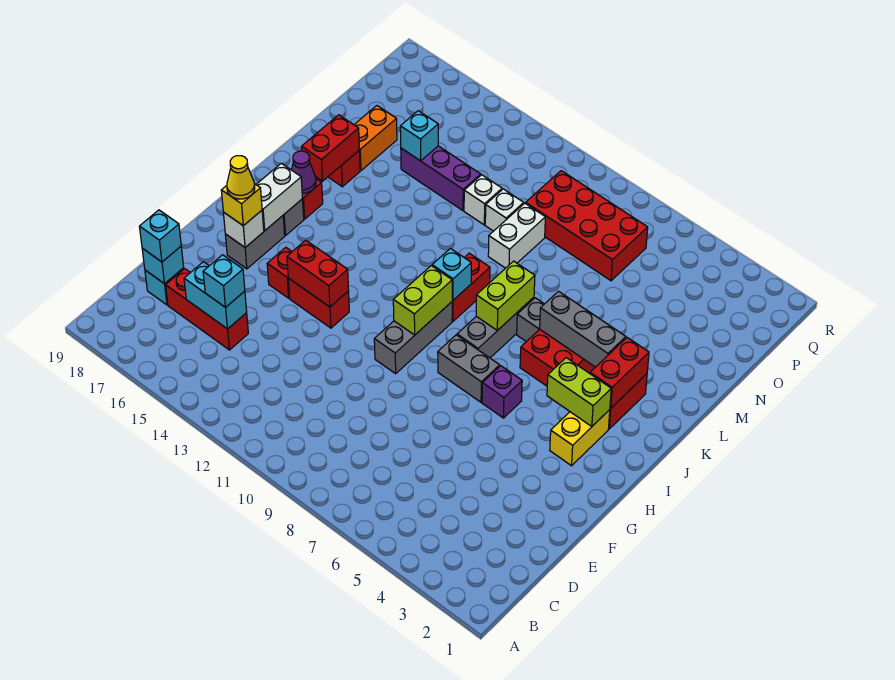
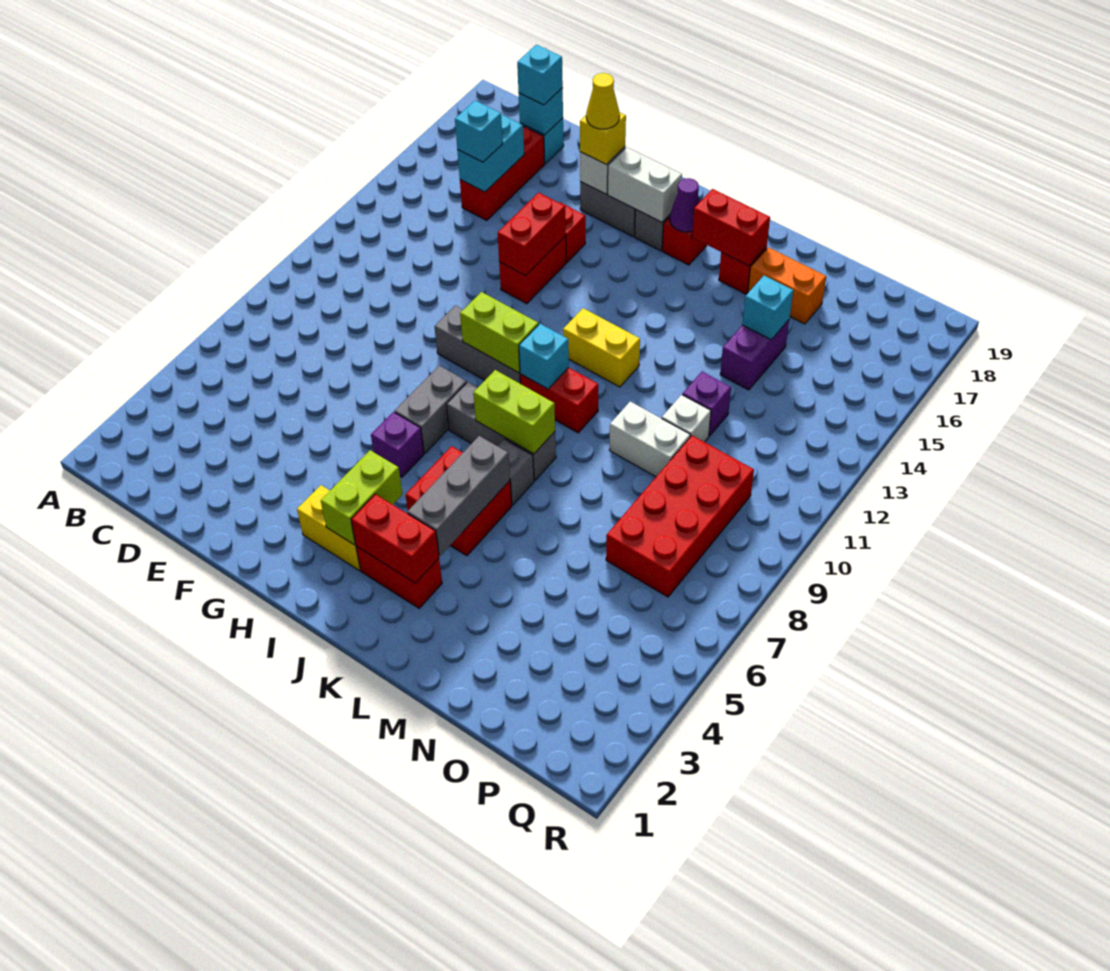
none -> yellow 1x2 brick [563,308,640,387]
white 1x1 brick [464,175,502,225] -> purple 1x1 brick [682,372,731,436]
purple 1x3 brick [401,146,481,211] -> purple 1x2 brick [720,320,789,390]

